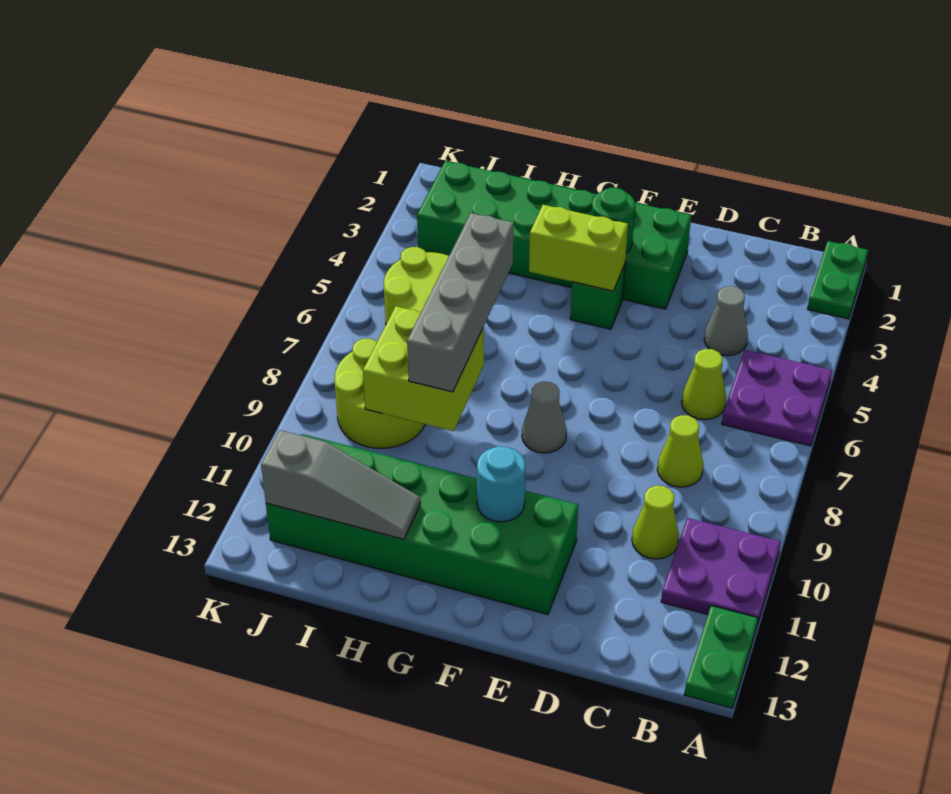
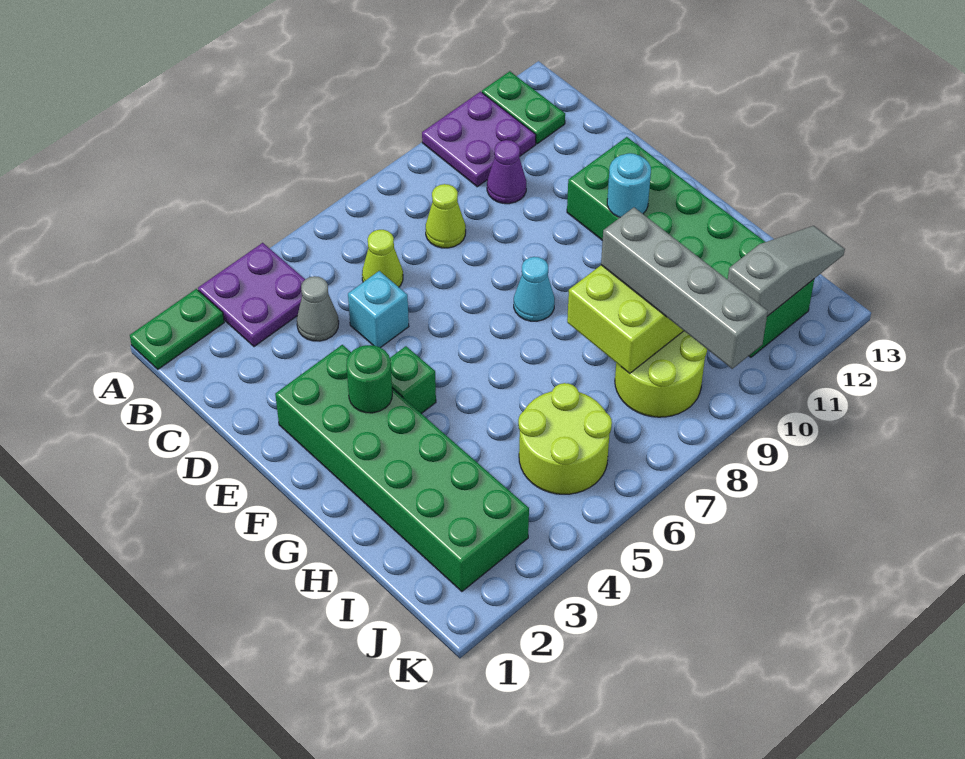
purple 2x2 plate [722,350,832,446] -> purple 2x2 plate moved to [198,243,305,347]
green 1x2 plate [684,605,758,708] -> green 1x2 plate turned to [482,71,565,144]
lime 1x1 cone [632,486,679,559] -> purple 1x1 cone [487,140,526,204]
none -> cyan 1x1 brick [348,271,409,348]
lime 1x2 brick [529,205,628,291] -> none
grey 1x1 cone [522,382,567,453] -> cyan 1x1 cone [514,257,555,321]
grey 1x4 brick [407,213,513,392] -> grey 1x4 brick turned to [601,208,768,369]
grey 1x3 slope [261,430,420,539] -> grey 1x3 slope turned to [728,226,845,316]

